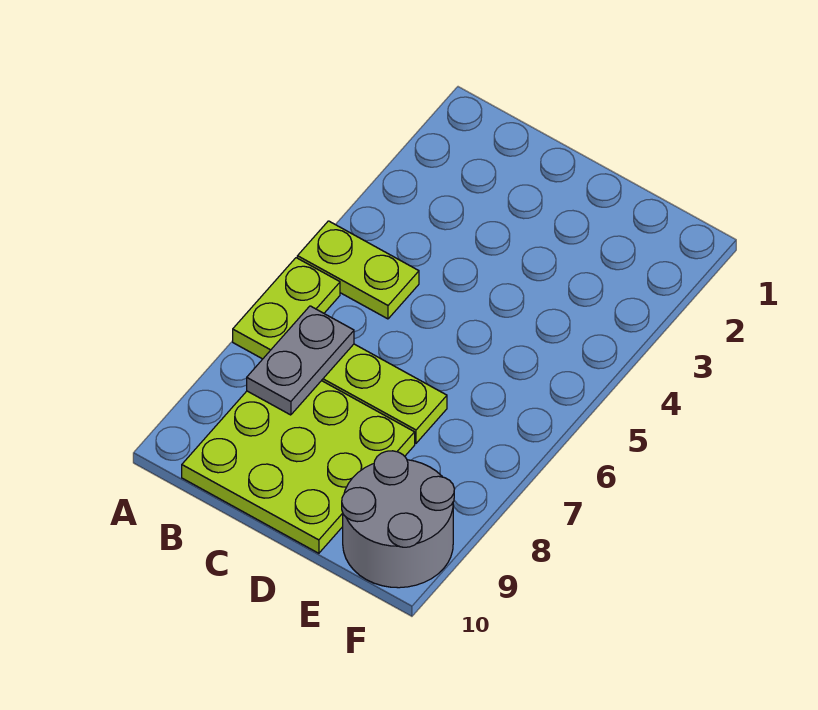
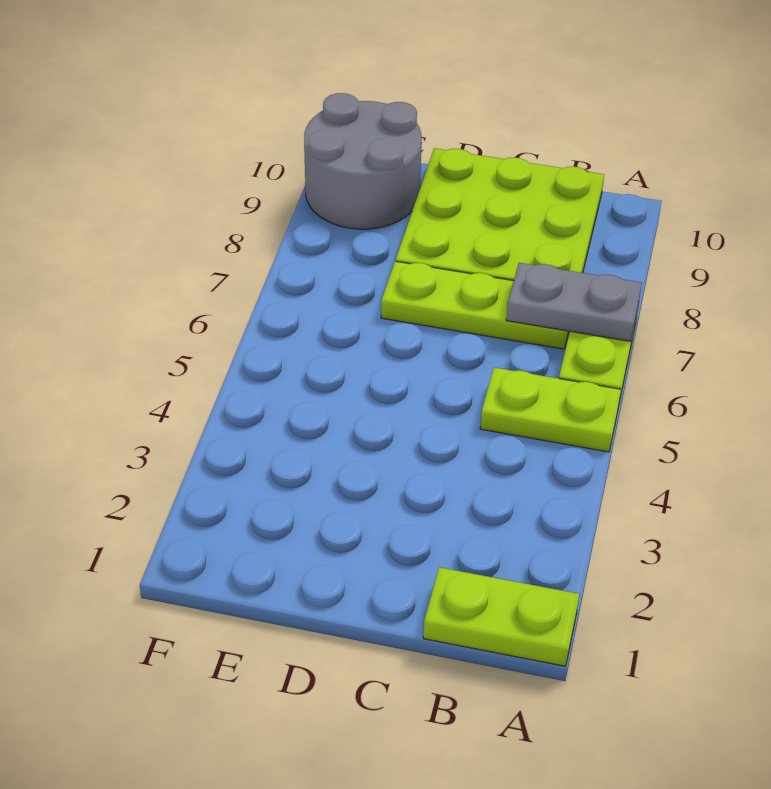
none -> lime 1x2 plate [423,567,579,666]
grey 1x2 plate [247,306,354,415] -> grey 1x2 plate turned to [506,263,642,341]

